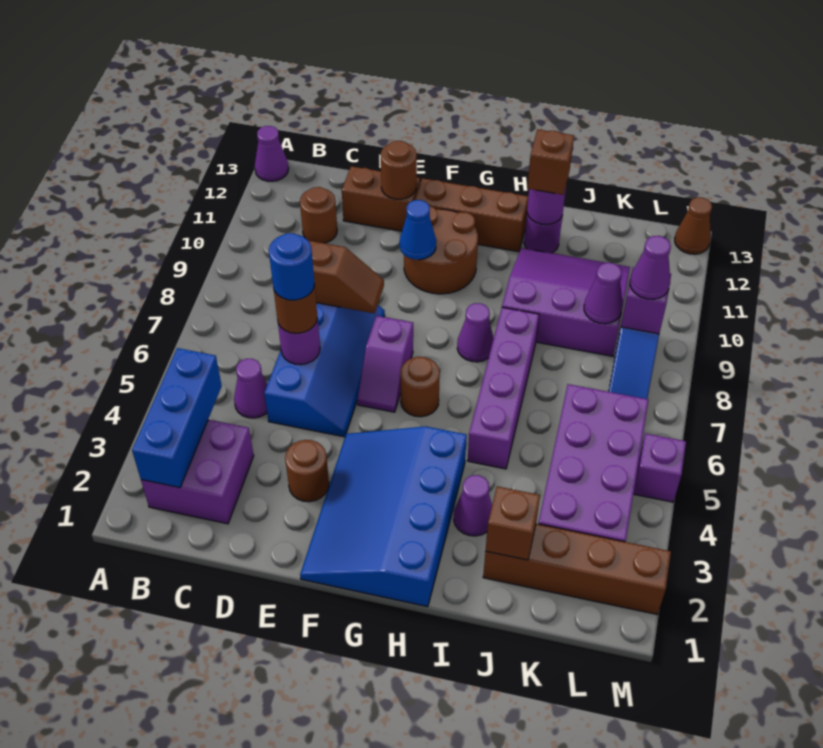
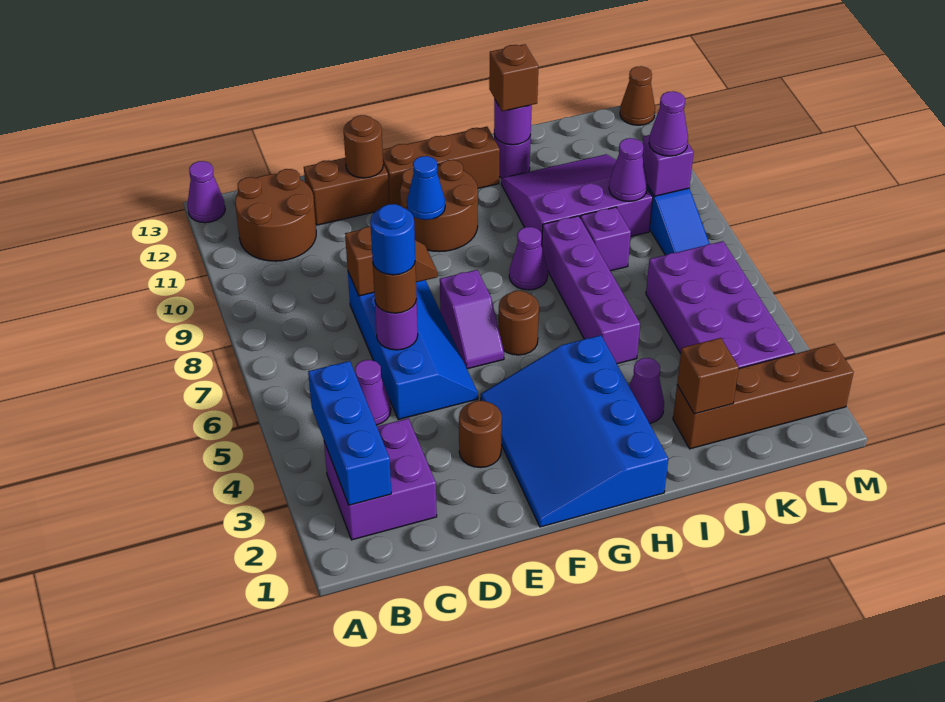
brown 1x1 round brick [300,187,337,243] -> brown 2x2 round brick [235,169,316,261]
purple 1x1 brick [633,434,686,502] -> purple 1x1 brick moved to [580,207,631,271]

